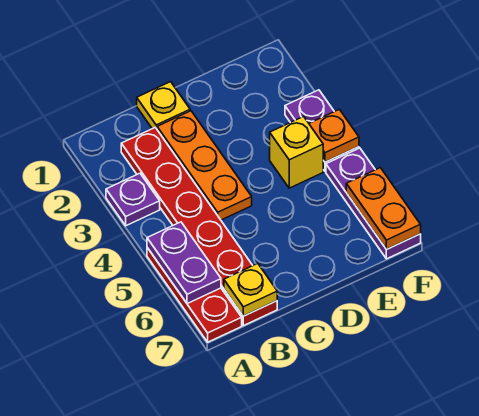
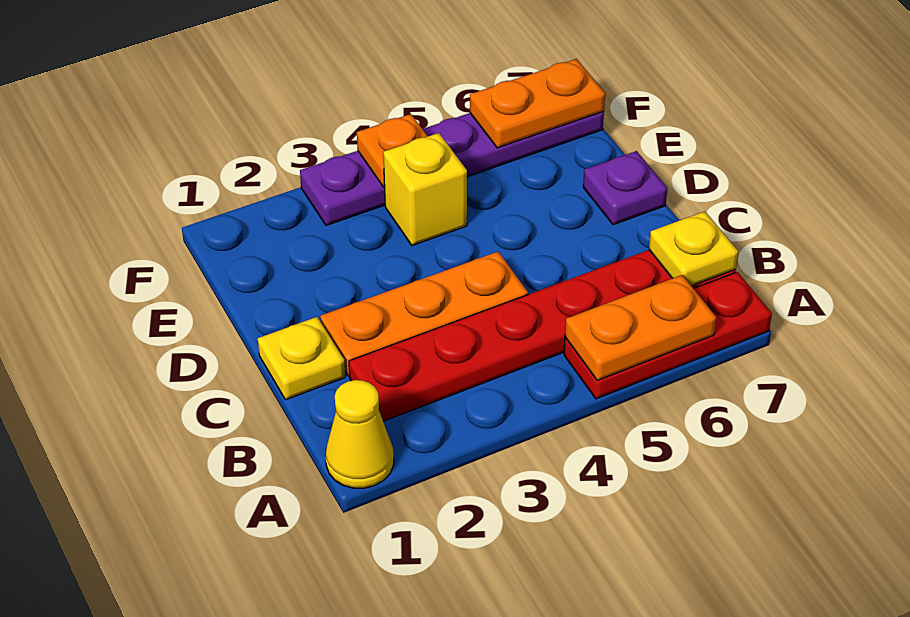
none -> yellow 1x1 cone [326,380,394,488]
purple 1x1 plate [106,173,160,226] -> purple 1x1 plate moved to [583,151,667,225]
purple 1x2 plate [147,222,221,304] -> orange 1x2 plate [565,275,716,380]

